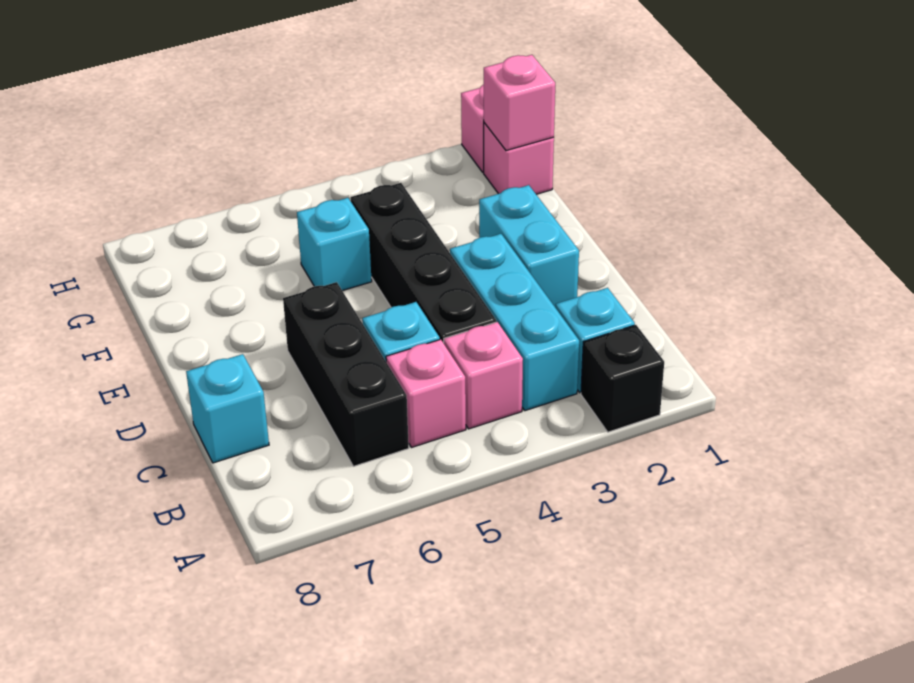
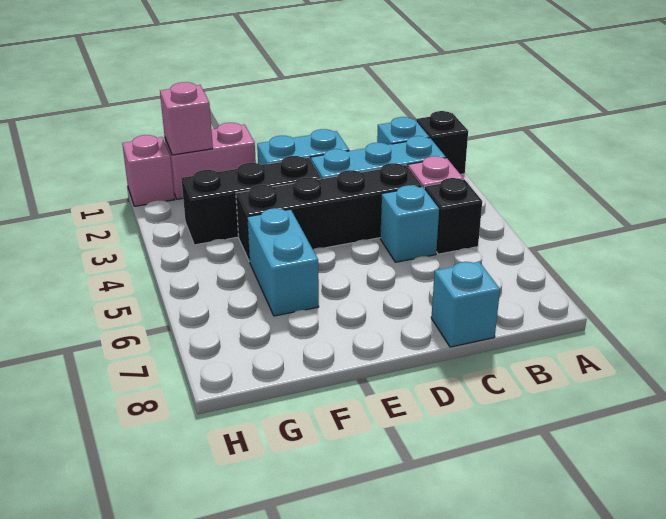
pink 1x1 brick [386,339,466,447] -> black 1x1 brick [424,178,482,254]
black 1x3 brick [283,282,409,466] -> black 1x3 brick moved to [181,156,321,245]
cyan 1x1 brick [297,198,372,291] -> cyan 1x2 brick [247,208,319,316]
pink 1x1 brick [484,123,554,194] -> pink 1x2 brick [165,123,256,199]

